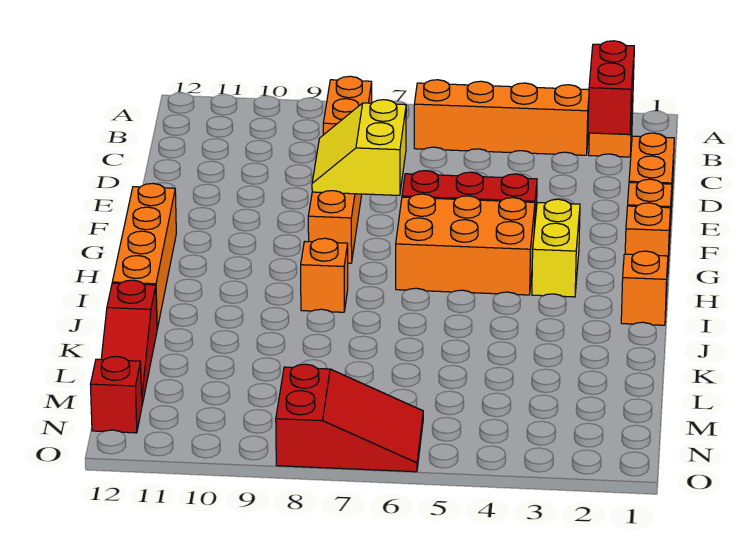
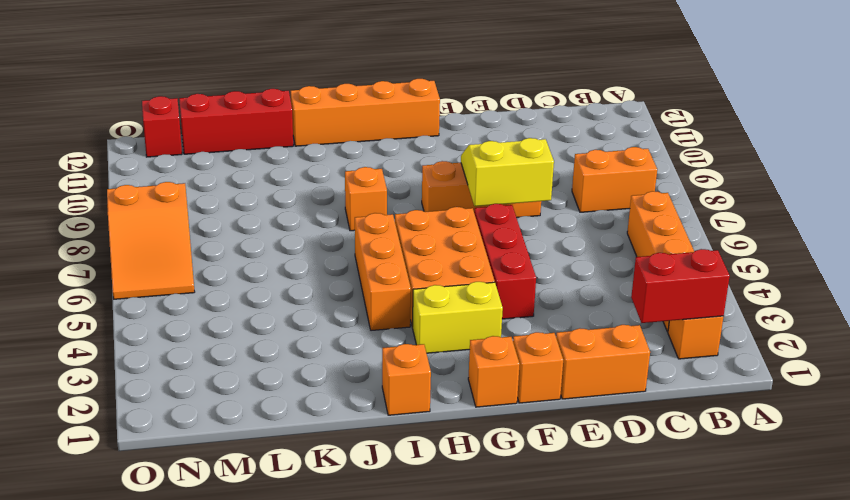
none -> orange 1x3 brick [355,213,411,331]
red 1x3 slope [101,280,157,404] -> red 1x3 brick [179,89,293,154]
red 2x3 slope [276,364,423,472] -> orange 2x3 slope [107,182,195,299]

